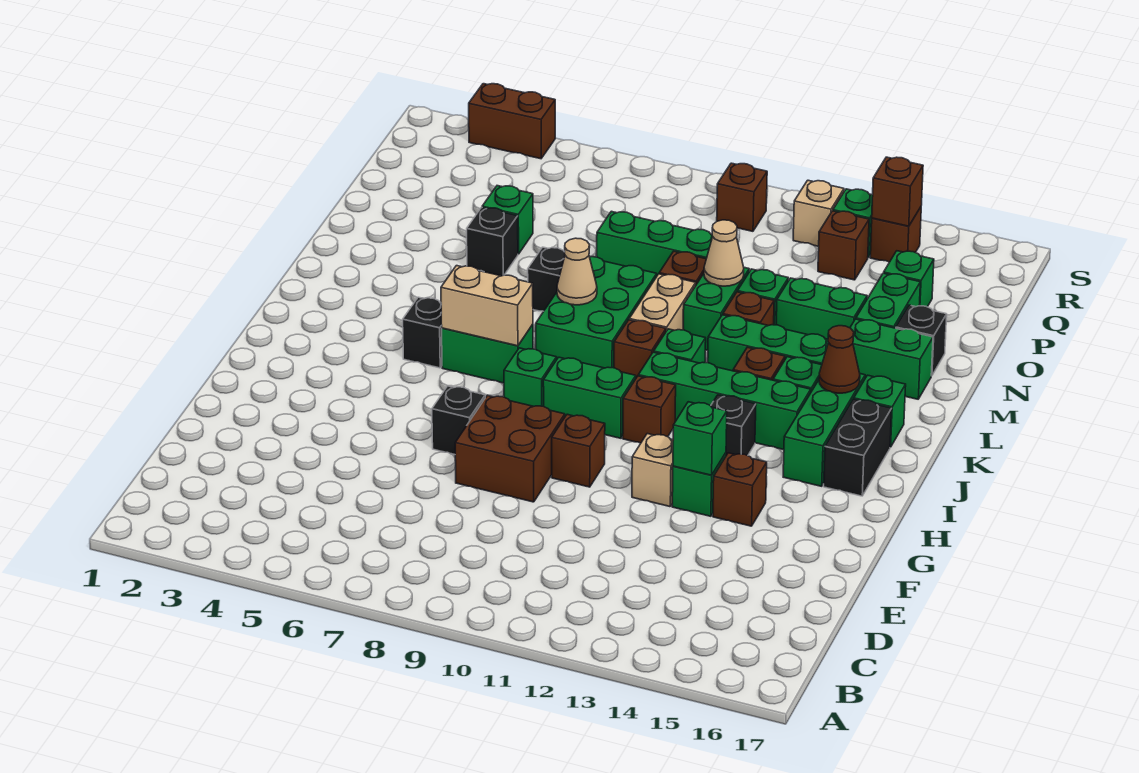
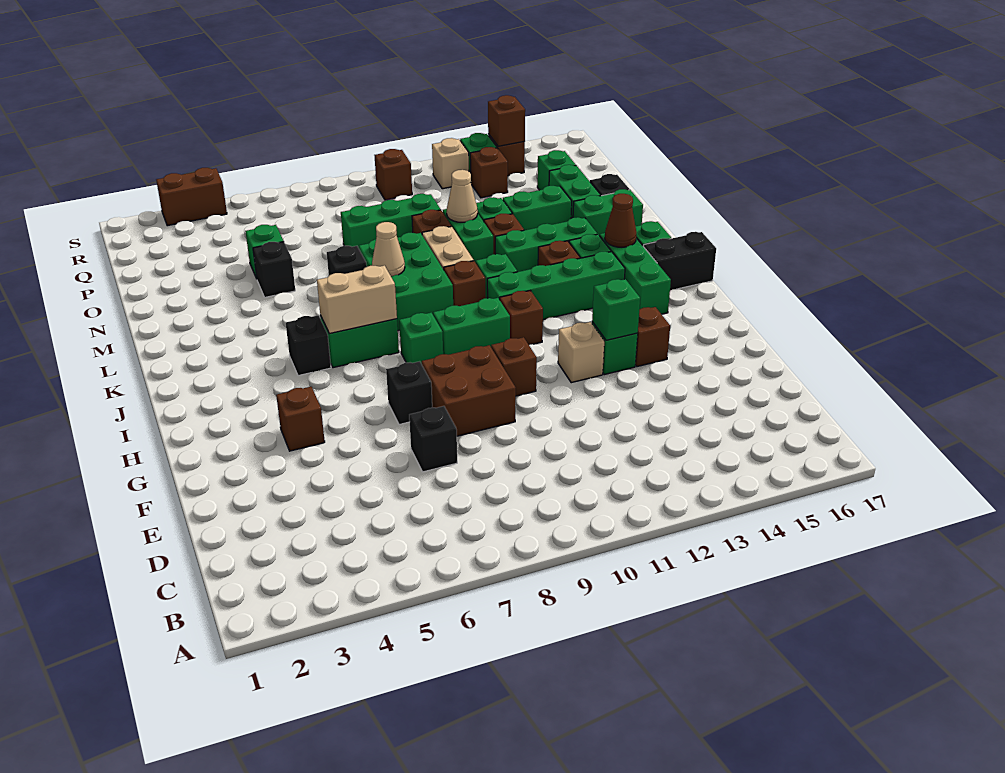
none -> brown 1x1 brick [276,387,325,451]
black 1x1 brick [711,395,756,456] -> black 1x1 brick moved to [409,406,457,472]
black 1x2 brick [824,399,892,496] -> black 1x2 brick turned to [643,232,716,290]

